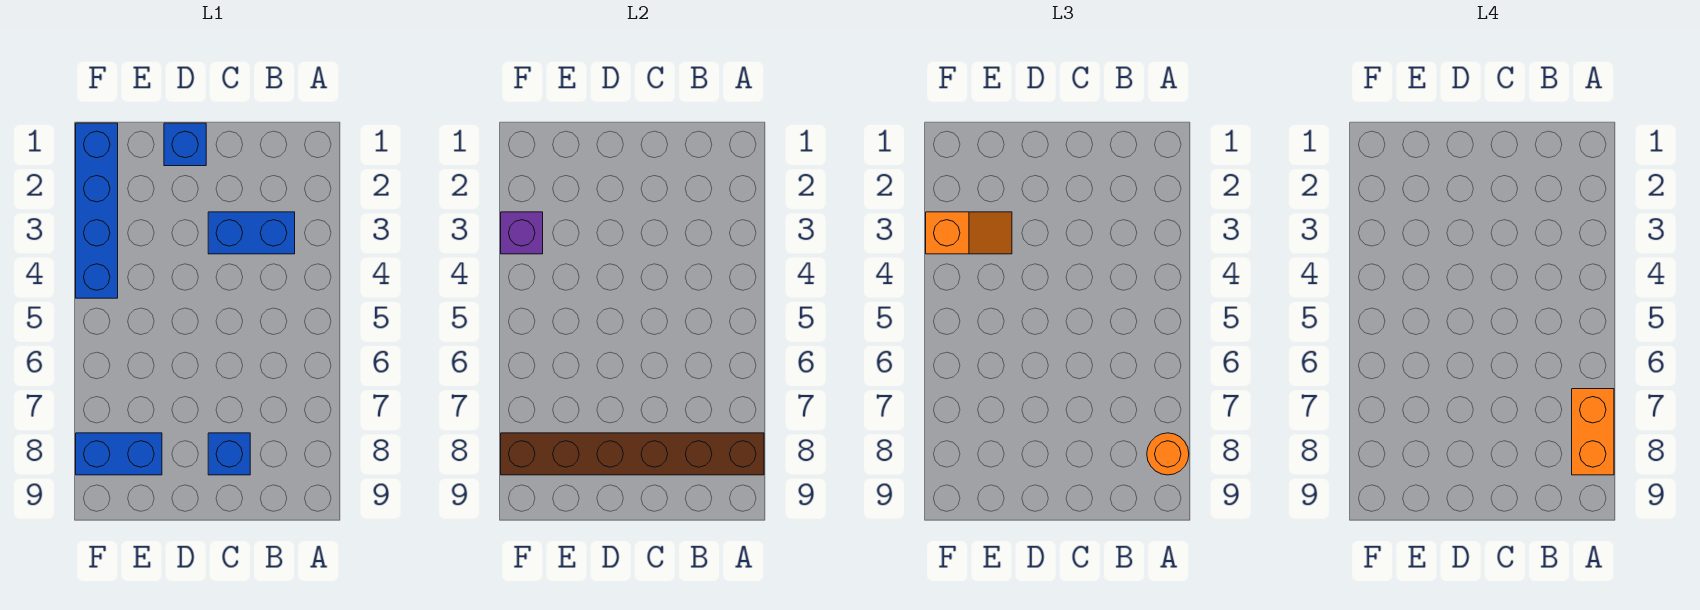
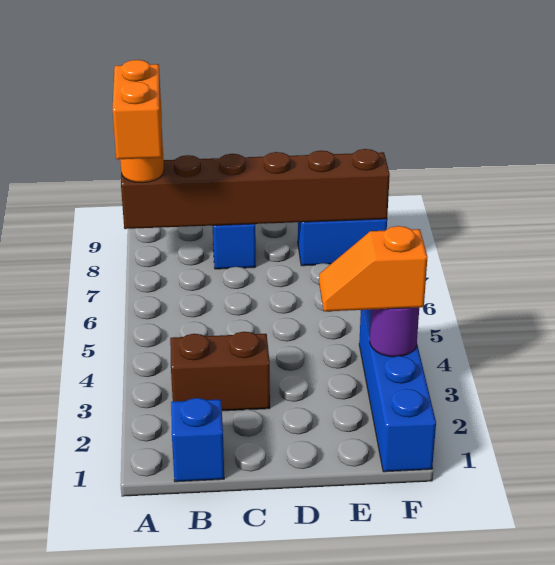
blue 1x2 brick [208,212,295,254] -> brown 1x2 brick [170,332,270,411]
blue 1x1 brick [164,123,206,166] -> blue 1x1 brick moved to [171,398,224,482]
purple 1x1 brick [501,212,543,254] -> purple 1x1 round brick [370,308,419,357]

